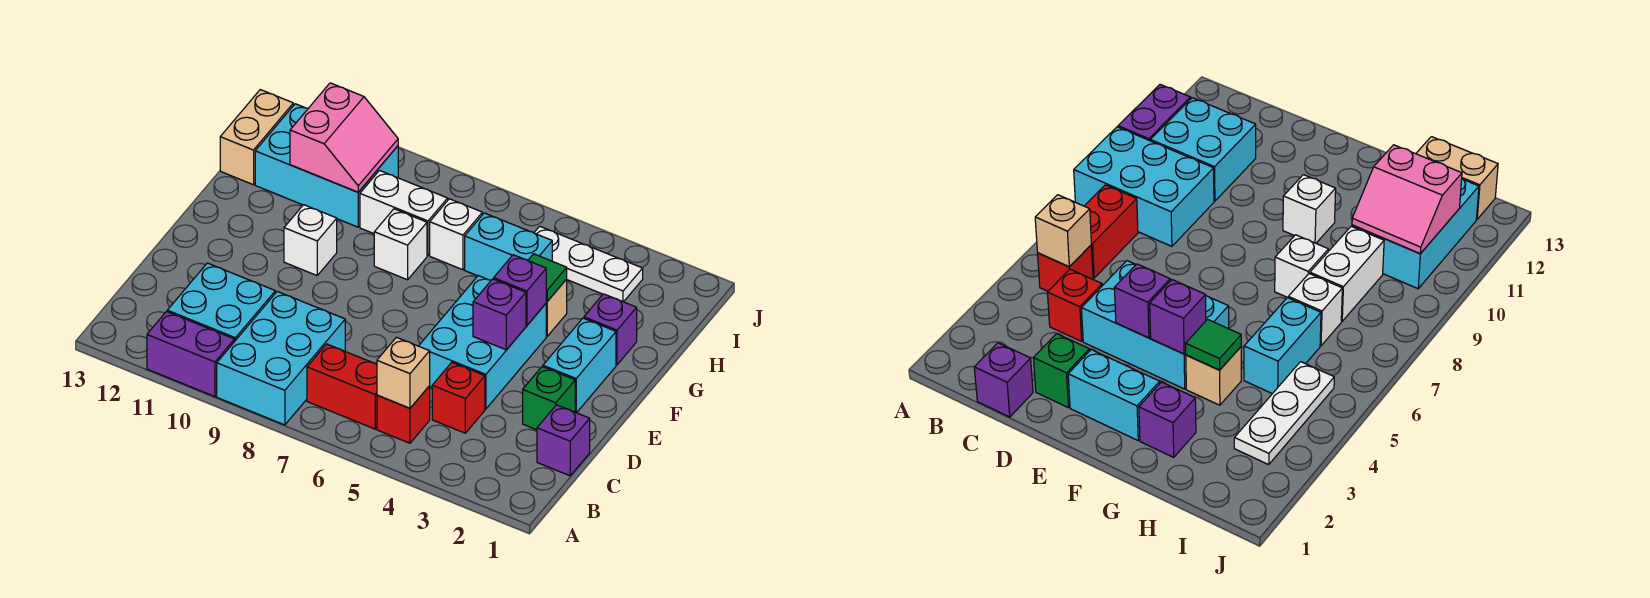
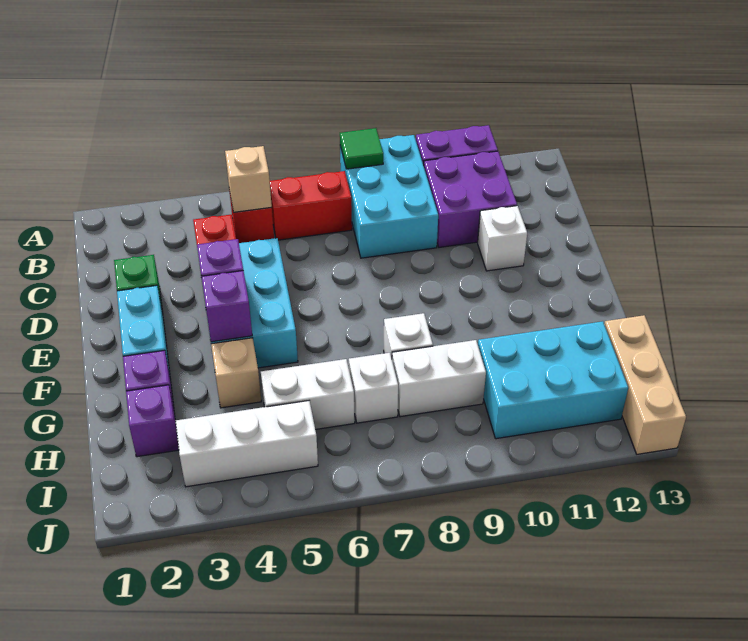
cyan 2x2 brick [167,263,275,341] -> purple 2x2 brick [424,151,517,247]
purple 1x1 brick [537,405,590,476] -> purple 1x1 brick moved to [126,385,179,457]
white 1x1 brick [284,205,337,275] -> white 1x1 brick moved to [478,206,527,271]
green 1x1 tile [528,254,567,301] -> green 1x1 tile moved to [340,128,383,169]
cyan 1x2 brick [465,213,552,280] -> white 1x2 brick [261,359,355,430]
pink 2x2 slope [290,83,398,192] -> none
tan 1x2 brick [220,90,293,185] -> tan 1x3 brick [604,315,686,454]
white 1x3 plate [534,226,643,302] -> white 1x3 brick [175,401,318,487]

